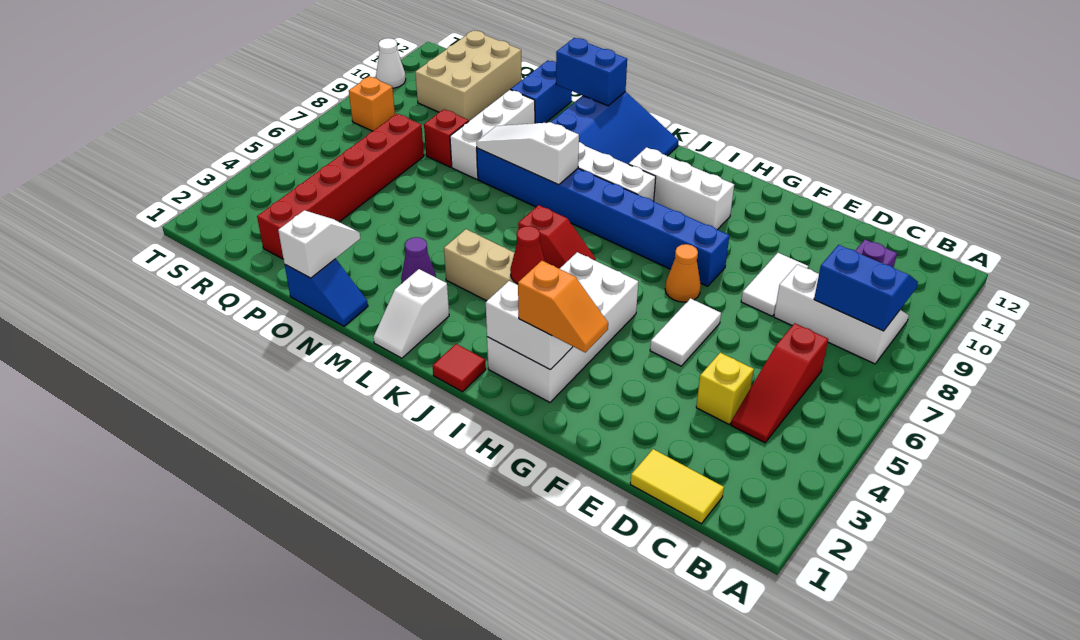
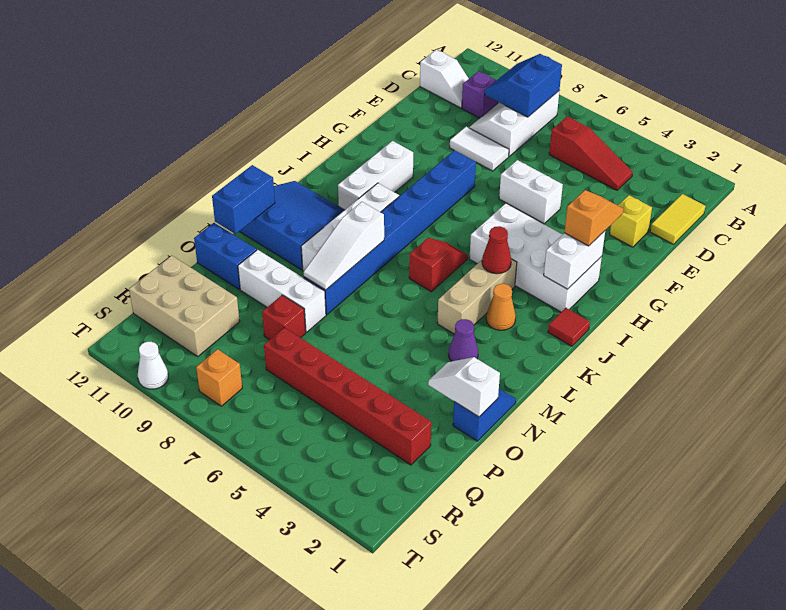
yellow 1x1 brick [696,353,754,424] -> yellow 1x1 brick moved to [610,195,652,247]
white 1x2 tile [650,298,721,366] -> white 1x2 brick [499,160,563,224]
orange 1x1 cone [665,244,701,302] -> orange 1x1 cone moved to [486,284,516,330]
white 1x2 slope [373,269,449,358] -> white 1x2 slope moved to [420,49,469,108]

